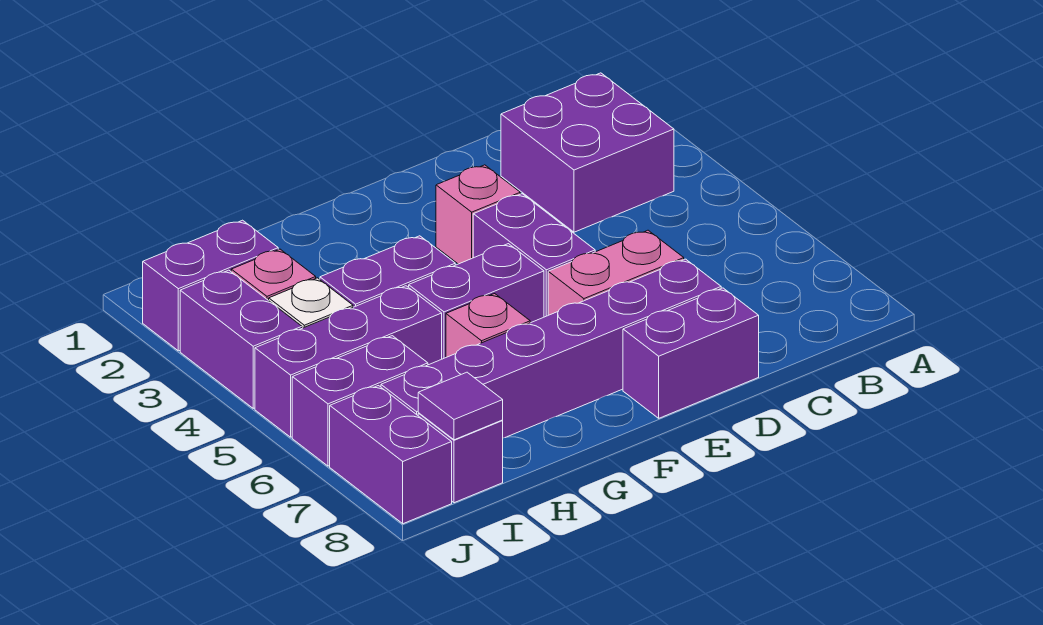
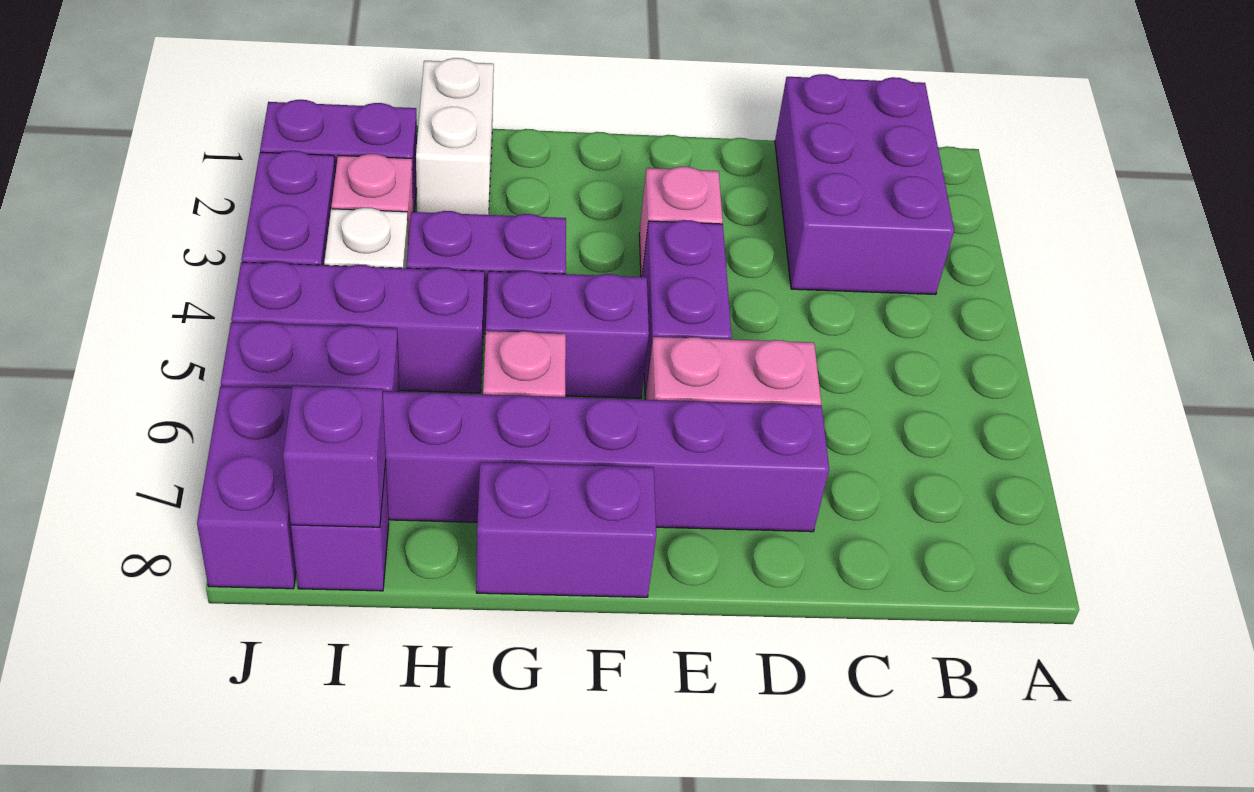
purple 2x2 brick [501,73,674,232] -> purple 2x3 brick [775,74,954,294]
purple 1x2 brick [623,288,759,418] -> purple 1x2 brick moved to [476,462,656,597]
none -> white 1x2 brick [416,58,494,215]
purple 1x1 tile [418,372,503,440] -> purple 1x1 brick [283,386,386,527]

